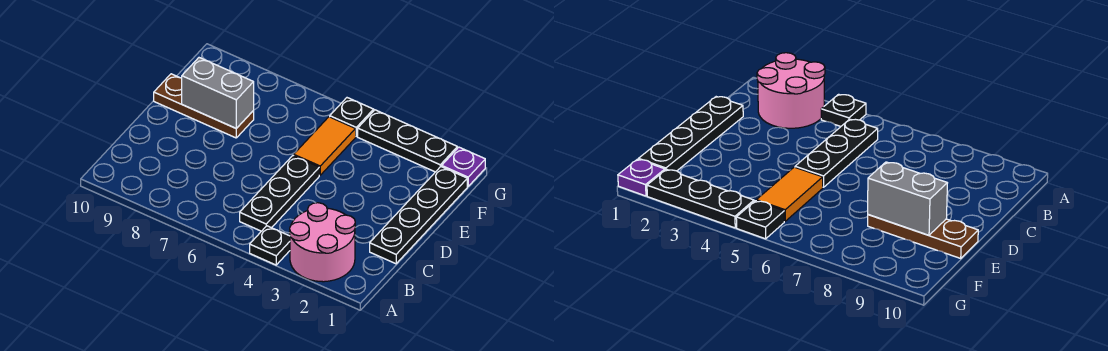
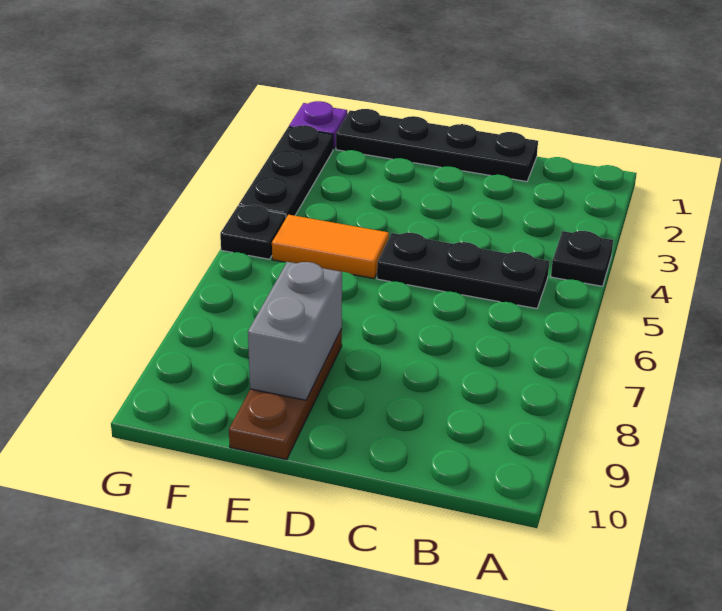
pink 2x2 round brick [290,203,355,282] -> none

